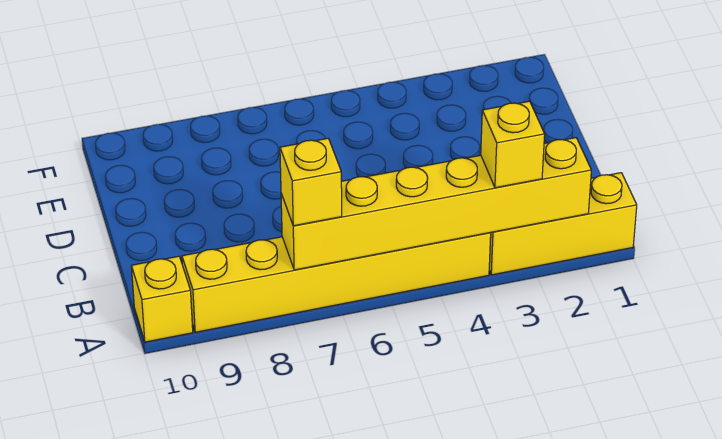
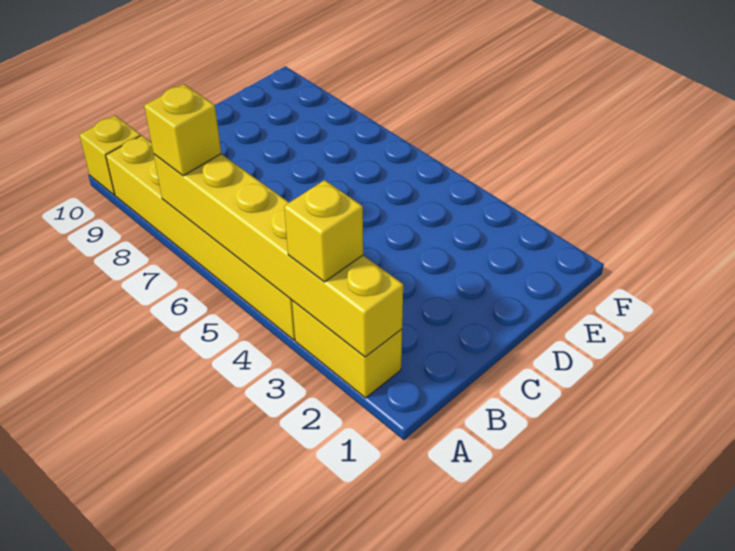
yellow 1x3 brick [489,173,637,275] -> yellow 1x2 brick [292,301,402,398]

